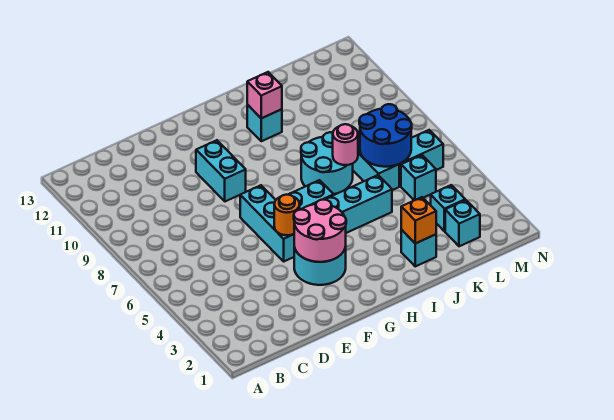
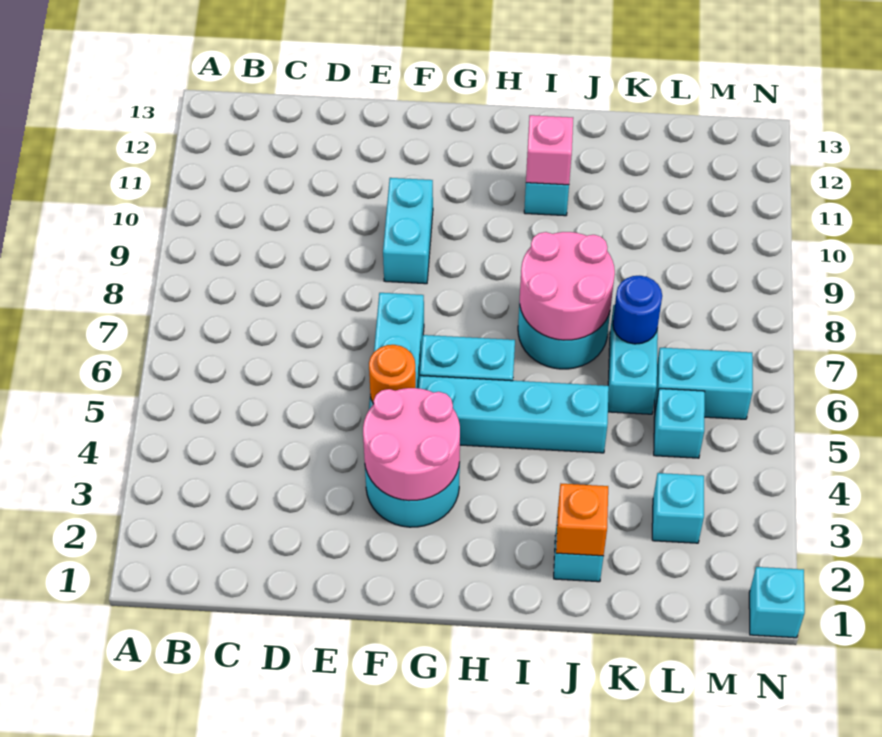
pink 1x1 round brick [333,124,358,165] -> pink 2x2 round brick [520,232,615,340]
blue 2x2 round brick [359,104,412,167] -> blue 1x1 round brick [613,276,662,344]
cyan 1x1 brick [445,200,480,246] -> cyan 1x1 brick moved to [749,567,805,638]

